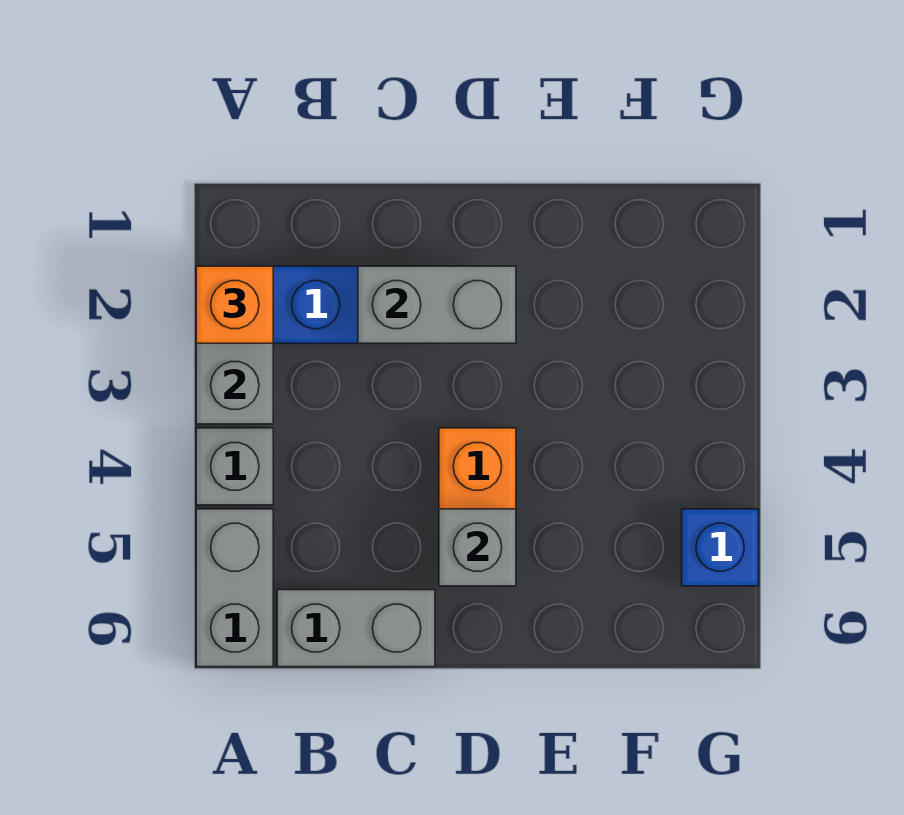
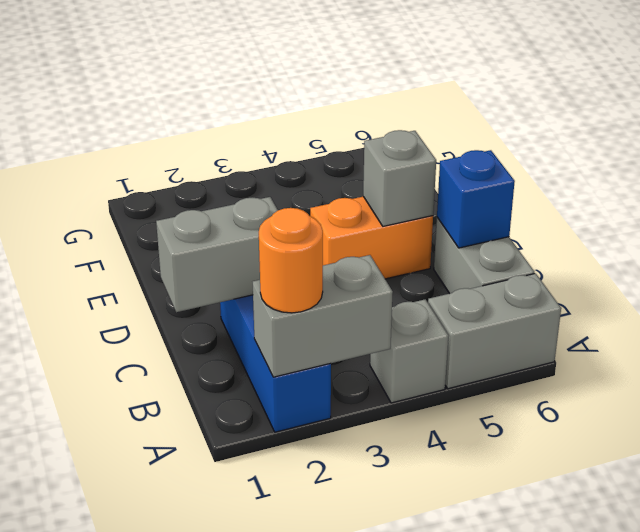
orange 1x1 brick [196,266,273,343] -> orange 1x1 round brick [259,208,323,313]
grey 1x2 brick [358,266,516,343] -> grey 1x2 brick turned to [156,197,278,312]
blue 1x1 brick [682,509,759,586] -> blue 1x1 brick moved to [437,150,515,248]

